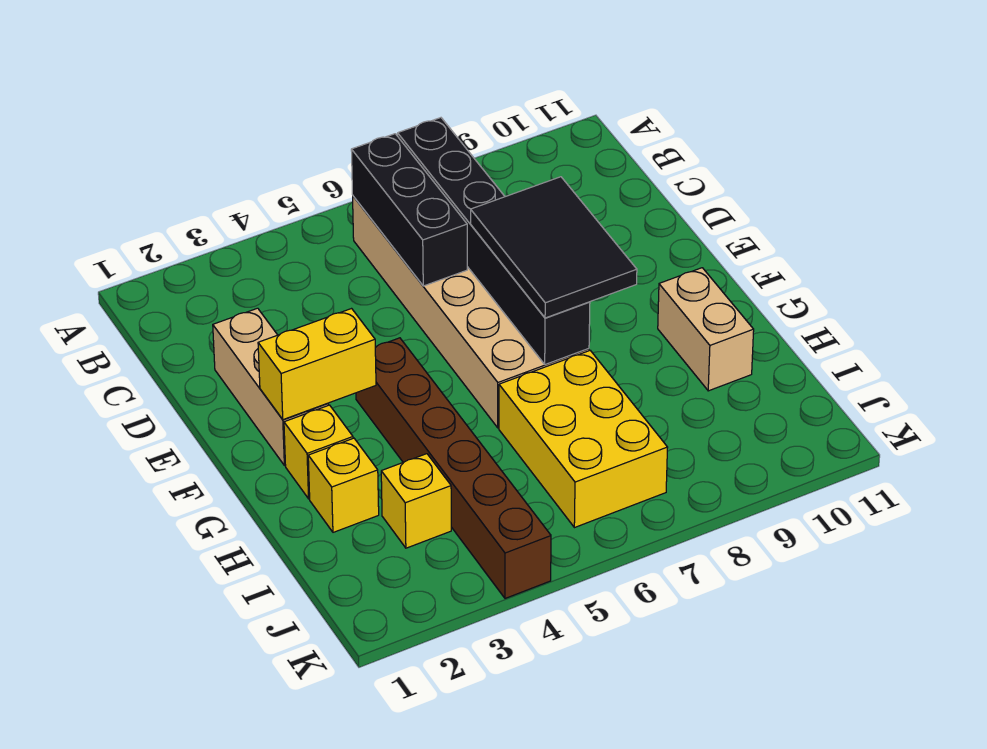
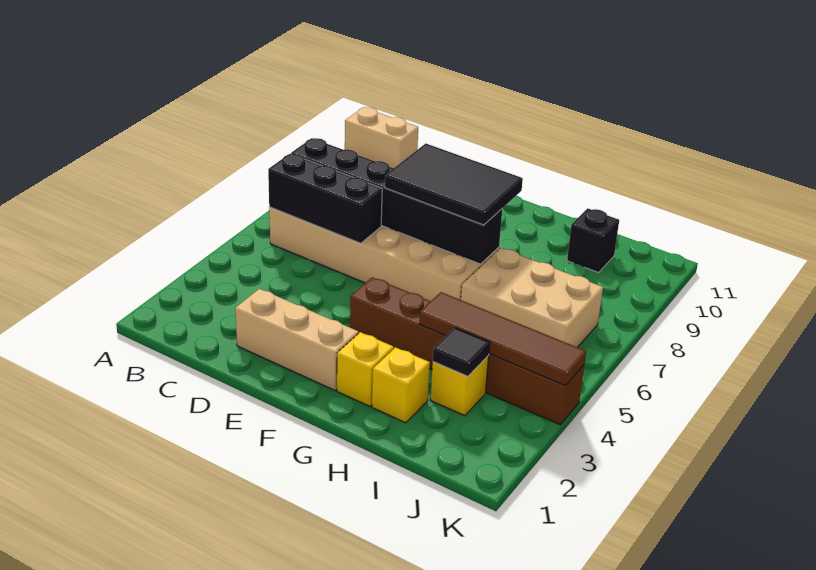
yellow 1x2 brick [258,309,376,420] -> none
tan 1x2 brick [658,268,754,391] -> tan 1x2 brick moved to [345,107,418,168]
none -> brown 1x4 tile [419,292,586,386]
yellow 2x3 brick [499,351,668,528] -> tan 2x3 brick [461,248,603,347]
none -> black 1x1 tile [433,328,490,376]
none -> black 1x1 brick [567,208,619,273]

